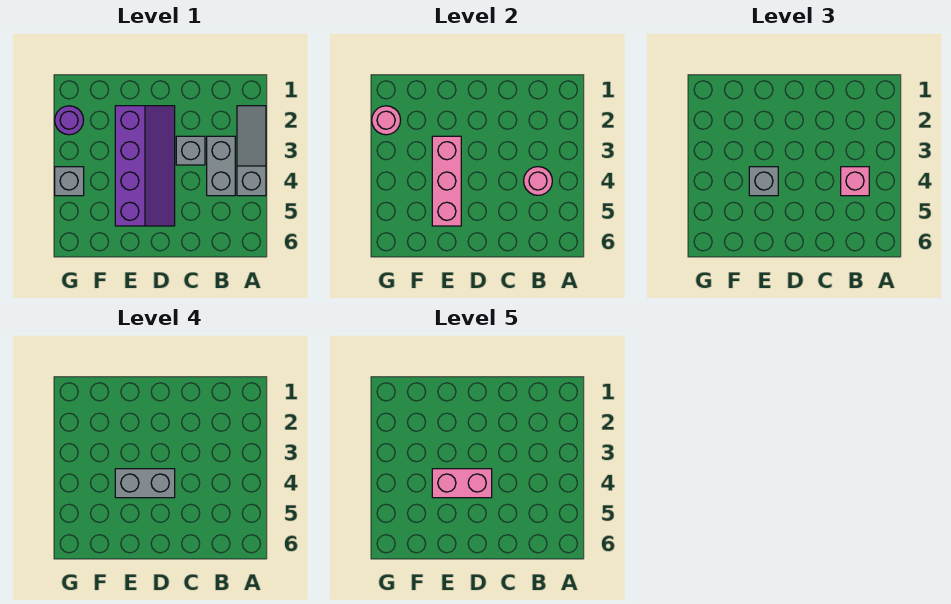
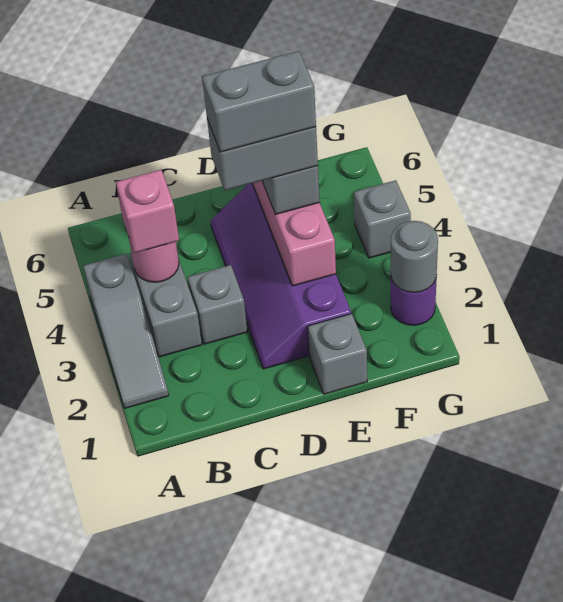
pink 1x2 brick [432,469,492,498] -> grey 1x2 brick [202,51,316,152]
none -> grey 1x1 brick [308,314,367,394]
pink 1x1 round brick [372,106,401,135] -> grey 1x1 round brick [391,221,438,293]

